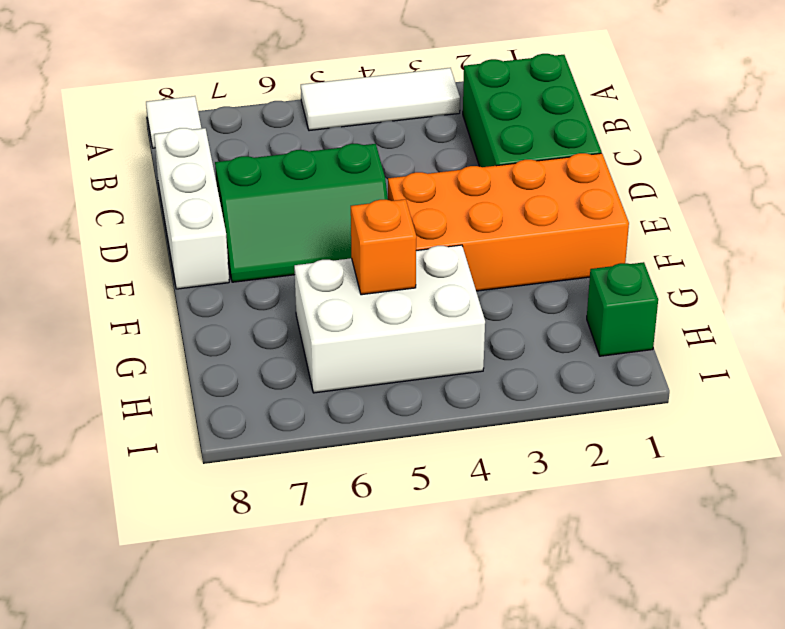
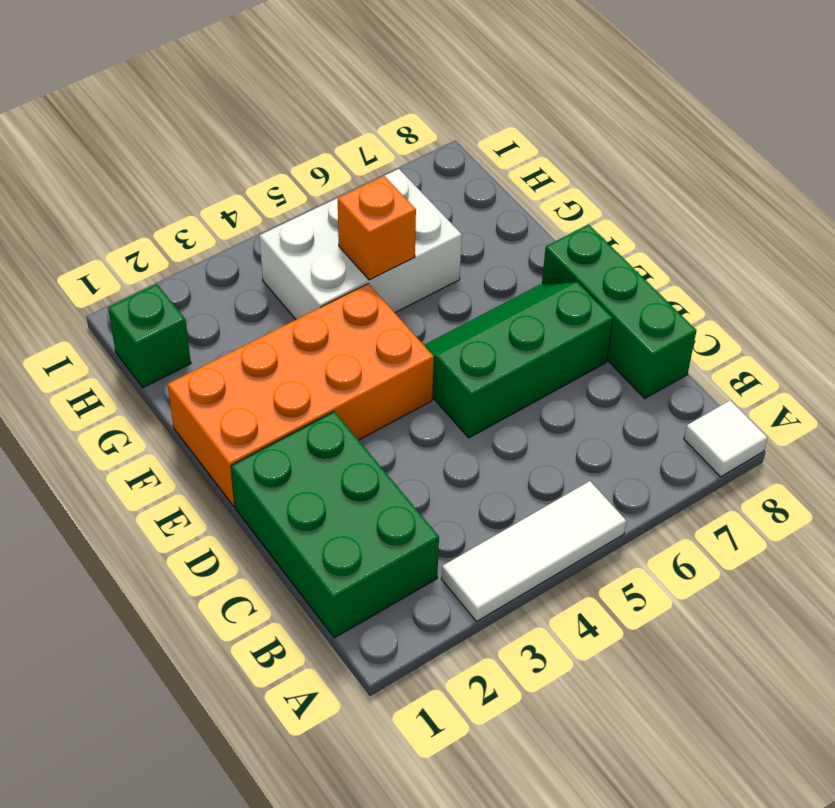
white 1x3 brick [154,128,229,289] -> green 1x3 brick [542,224,696,398]

